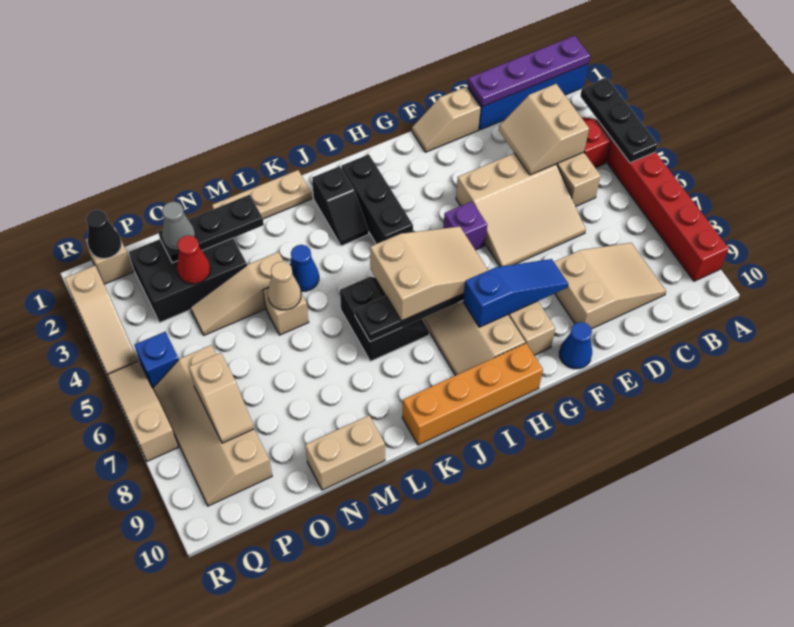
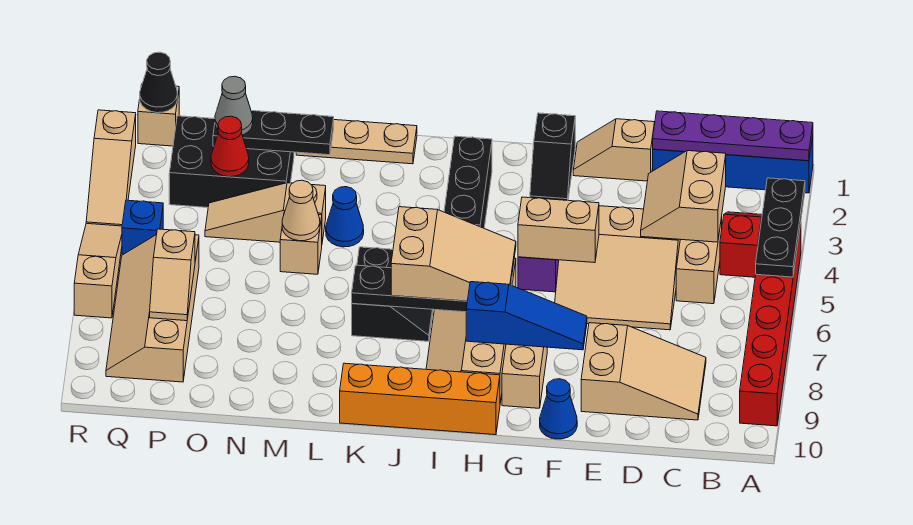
black 1x2 slope [312,166,369,246] -> black 1x2 slope moved to [530,113,575,200]
tan 1x2 brick [305,415,385,490] -> tan 1x2 brick moved to [518,197,599,263]

